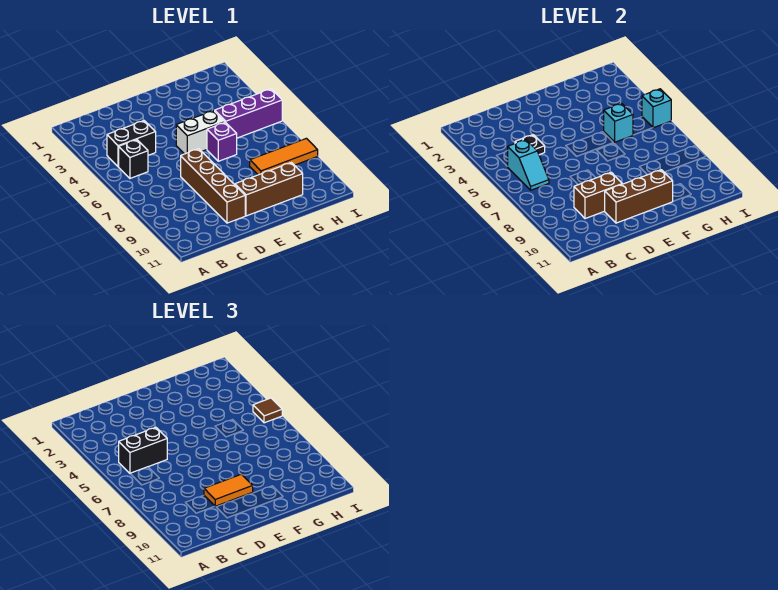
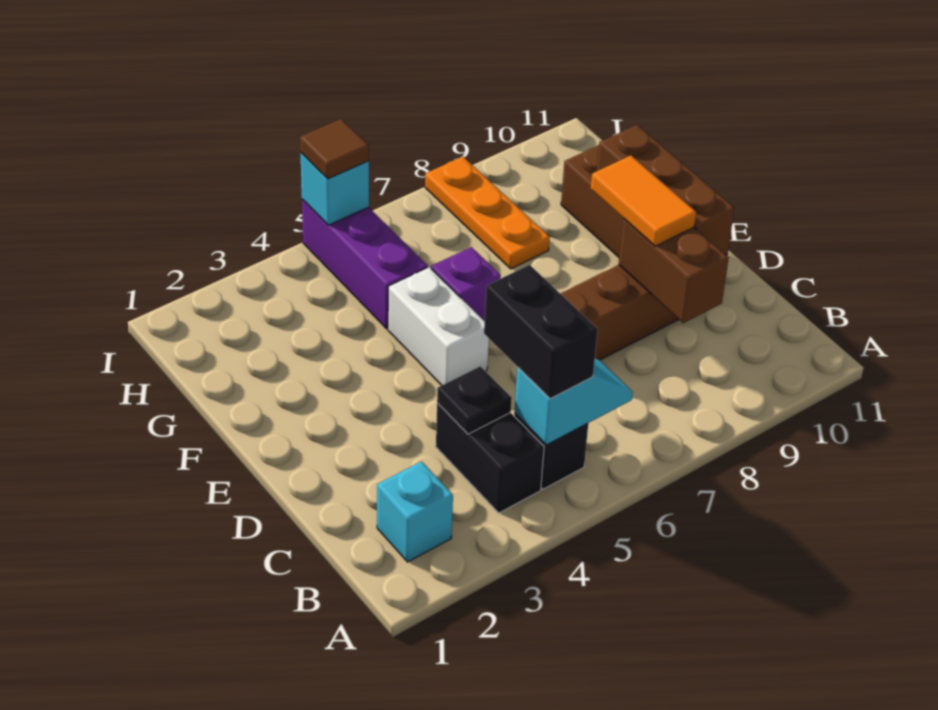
cyan 1x1 brick [604,103,633,142] -> cyan 1x1 brick moved to [377,462,453,562]
orange 1x3 tile [250,138,318,175] -> orange 1x3 plate [425,157,550,269]

